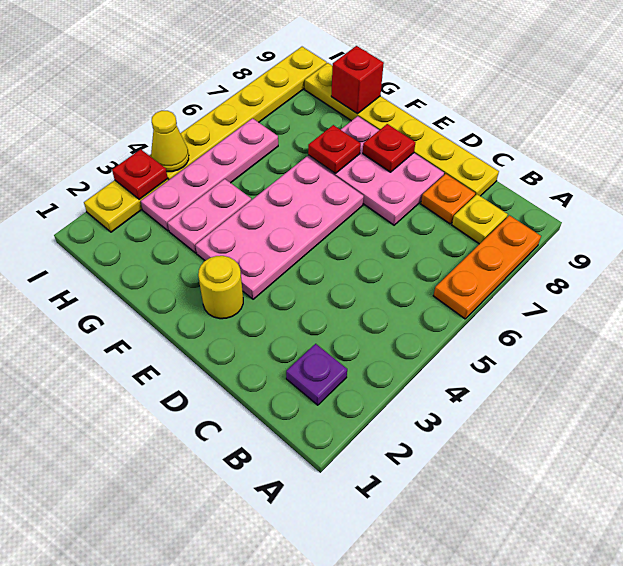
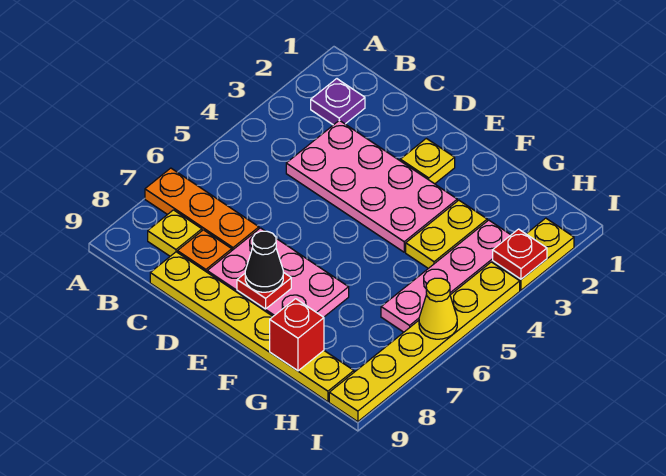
orange 1x3 plate [433,215,541,319] -> orange 1x3 plate turned to [145,168,259,250]
yellow 1x1 round brick [198,256,243,319] -> yellow 1x1 plate [400,138,455,184]
pink 2x4 plate [195,156,364,299] -> pink 2x4 plate turned to [286,120,457,252]
none -> black 1x1 cone [245,231,283,292]
red 1x1 plate [308,125,361,174] -> none
pink 1x2 plate [168,179,251,253] -> yellow 1x2 plate [406,200,487,268]
yellow 1x1 cone [151,111,189,172] -> yellow 1x1 cone moved to [419,278,457,339]

